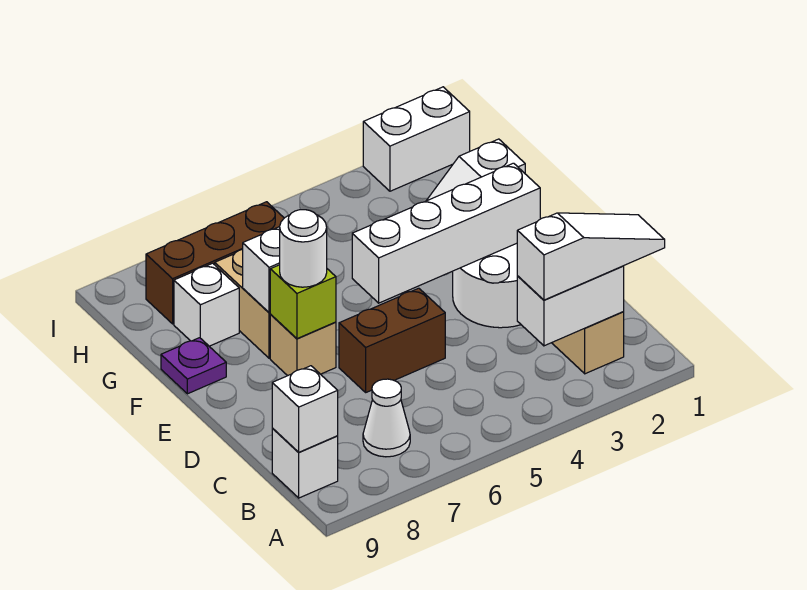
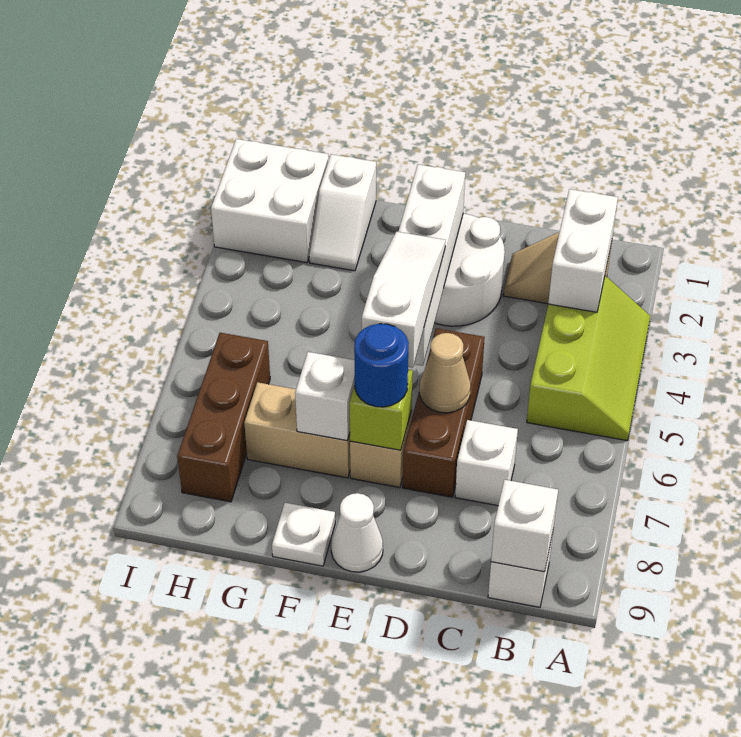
none -> lime 2x3 slope [527,276,650,441]
white 1x3 slope [517,213,665,300] -> white 1x3 slope moved to [362,232,446,368]
white 1x1 cone [363,379,410,457] -> white 1x1 cone moved to [331,493,383,572]
brown 1x2 brick [339,288,445,392] -> brown 1x3 brick [403,328,485,497]
none -> tan 1x1 cone [420,333,471,413]
white 1x1 round brick [280,210,327,287] -> blue 1x1 round brick [354,324,409,407]
purple 1x1 plate [161,338,226,394] -> white 1x1 plate [272,503,335,566]
white 1x1 brick [174,263,239,346] -> white 1x1 brick moved to [455,420,518,506]
white 1x2 brick [363,87,470,191] -> white 2x2 brick [211,139,329,263]

